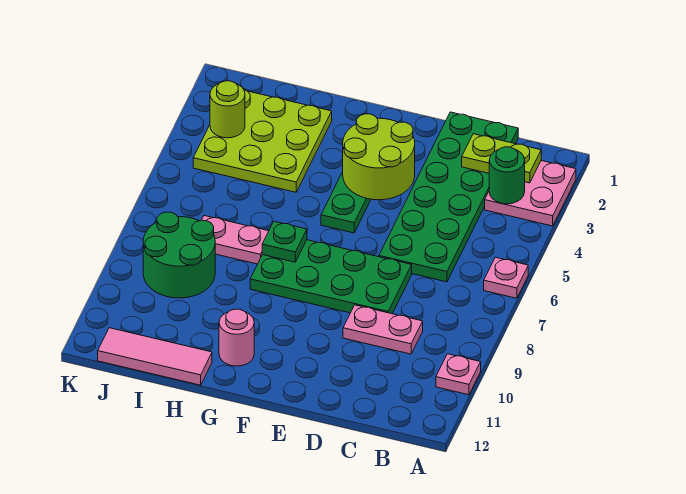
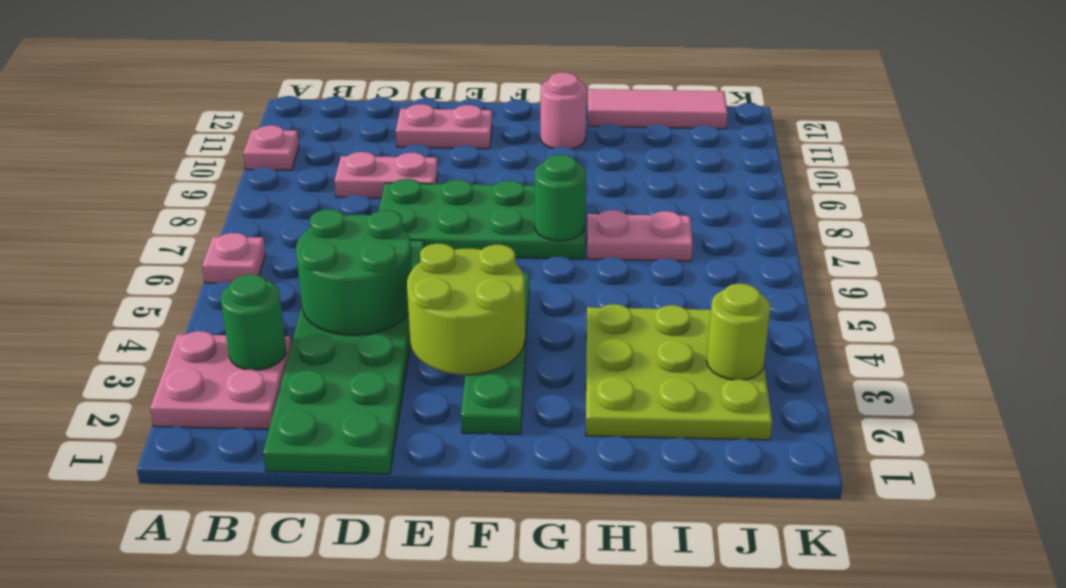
lime 1x2 plate [462,134,541,183] -> none
none -> pink 1x2 plate [396,104,492,149]
green 1x1 plate [262,221,307,262] -> green 1x1 round brick [535,155,586,241]
green 2x2 round brick [143,212,215,298] -> green 2x2 round brick moved to [296,209,412,335]

